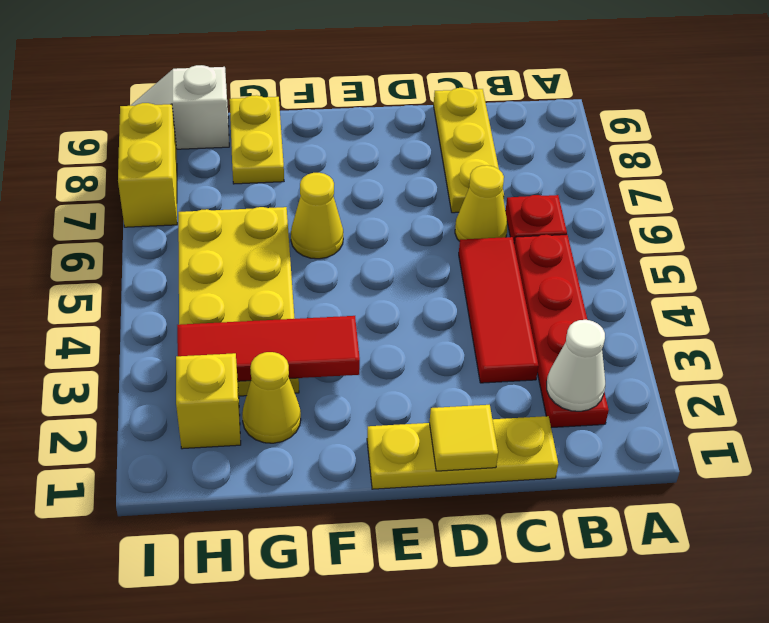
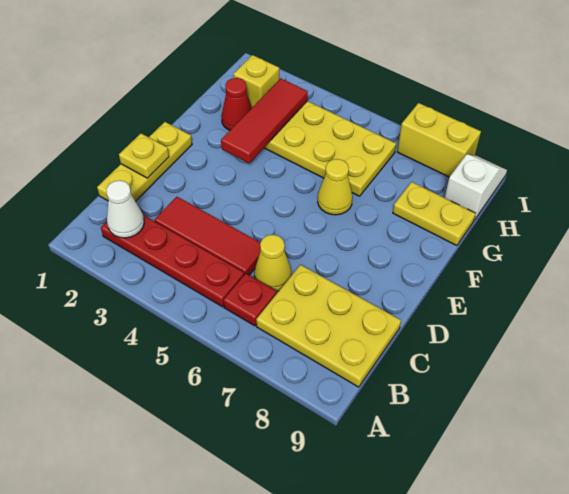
yellow 1x3 plate [434,88,504,213] -> yellow 2x3 plate [256,265,401,387]
yellow 1x1 tile [429,405,498,471] -> yellow 1x1 plate [119,133,169,178]
yellow 1x1 cone [242,352,301,443] -> red 1x1 cone [221,78,252,130]

